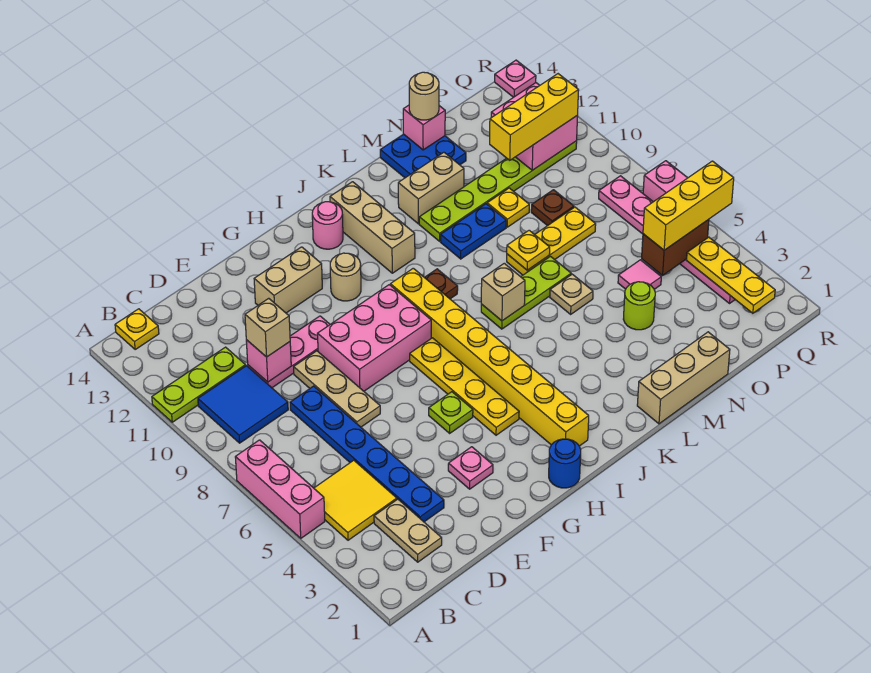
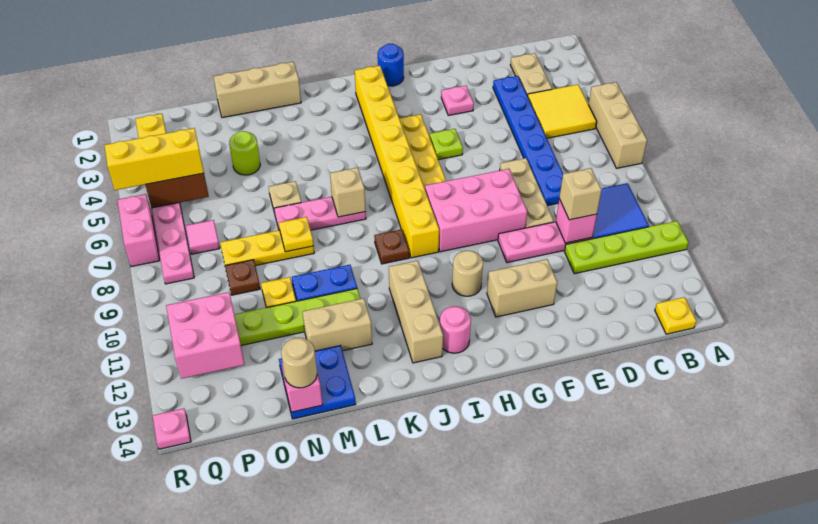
pink 1x3 brick [235,440,325,538] -> tan 1x3 brick [589,82,647,168]
lime 1x3 plate [152,347,246,422] -> lime 1x4 plate [565,221,688,274]
lime 1x3 plate [481,256,571,329] -> pink 1x3 plate [274,197,366,230]
pink 1x1 tile [618,260,661,289] -> pink 1x1 tile moved to [186,220,220,254]
yellow 1x3 brick [490,74,579,160] -> none

